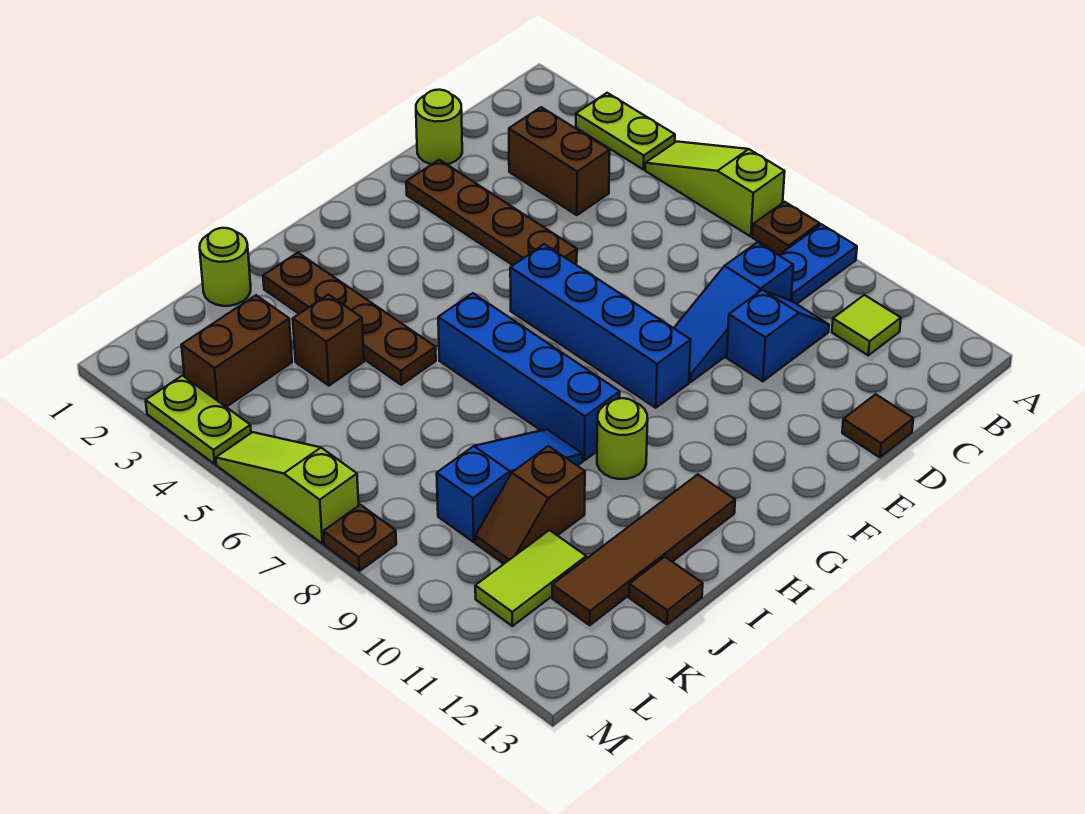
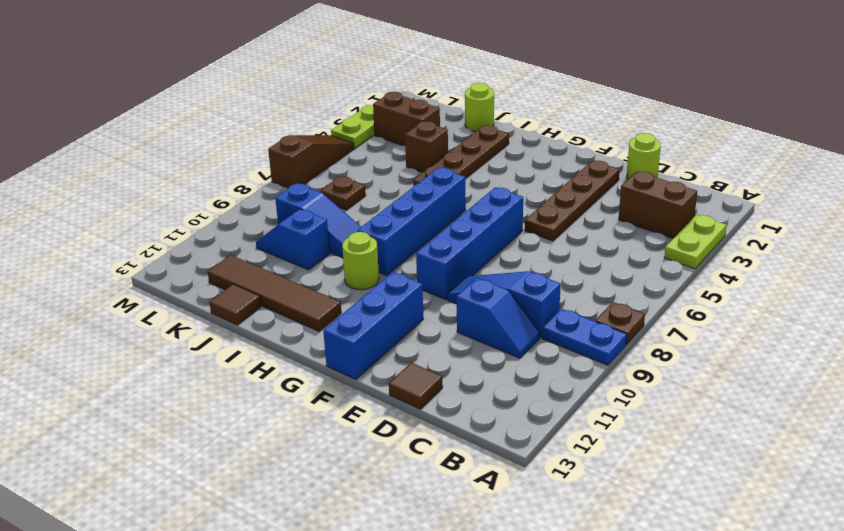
lime 1x3 slope [645,142,785,237] -> none
lime 1x1 tile [832,295,901,355] -> none
brown 1x2 brick [509,107,610,215] -> brown 1x2 brick turned to [619,171,697,238]
none -> blue 1x3 brick [323,272,423,379]
brown 1x2 slope [475,446,585,564] -> blue 1x2 slope [256,209,330,270]
lime 1x2 tile [475,530,586,626] -> none
lime 1x3 slope [216,432,359,544] -> brown 1x3 slope [268,135,354,188]
brown 1x1 plate [323,505,396,571] -> brown 1x1 plate moved to [321,176,366,210]

